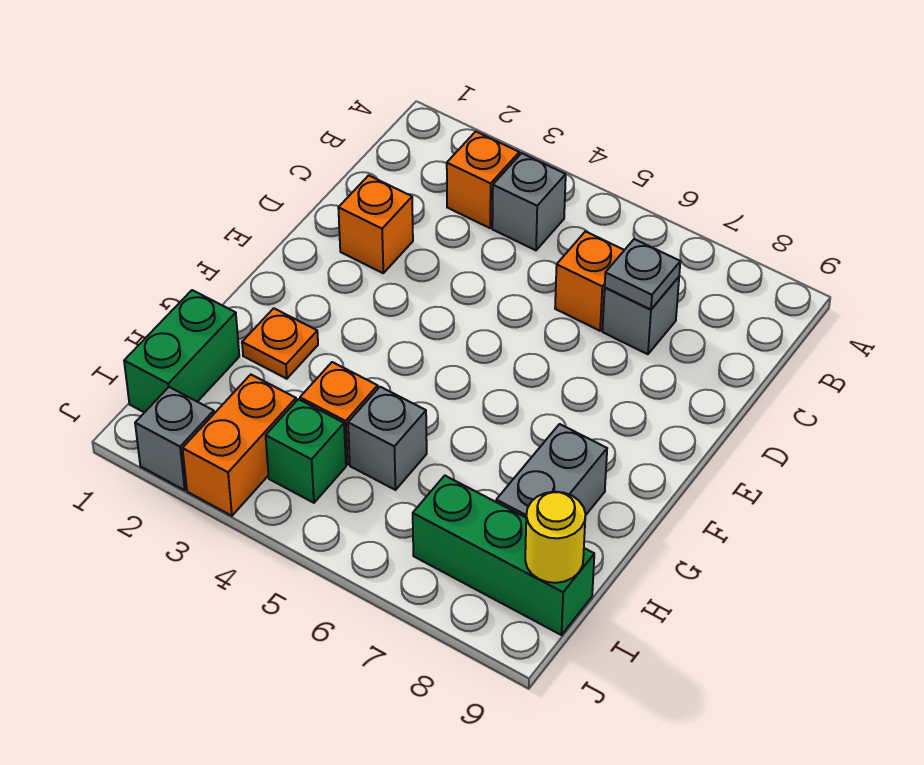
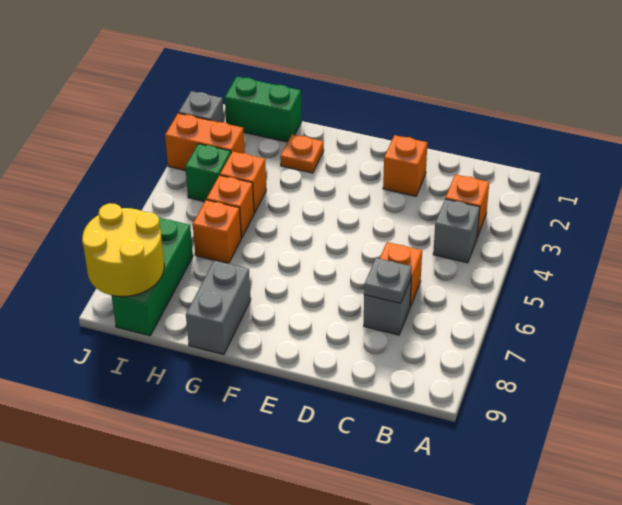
grey 1x2 brick [496,424,607,518] -> grey 1x2 brick turned to [186,260,251,355]
grey 1x1 brick [348,387,427,490] -> orange 1x1 brick [207,175,254,238]
none -> orange 1x1 brick [193,200,241,263]
yellow 1x1 round brick [525,492,585,583] -> yellow 2x2 round brick [82,203,164,297]

